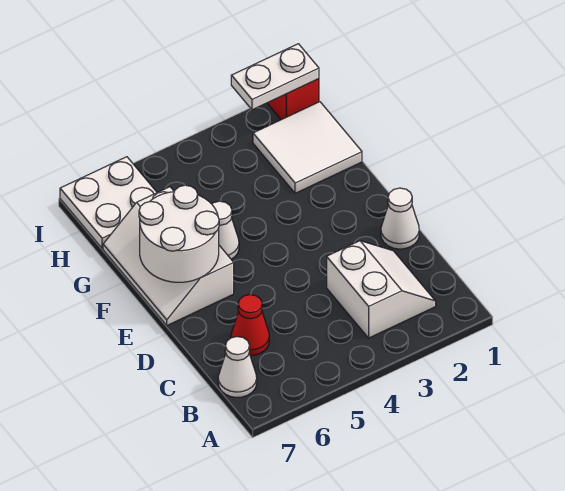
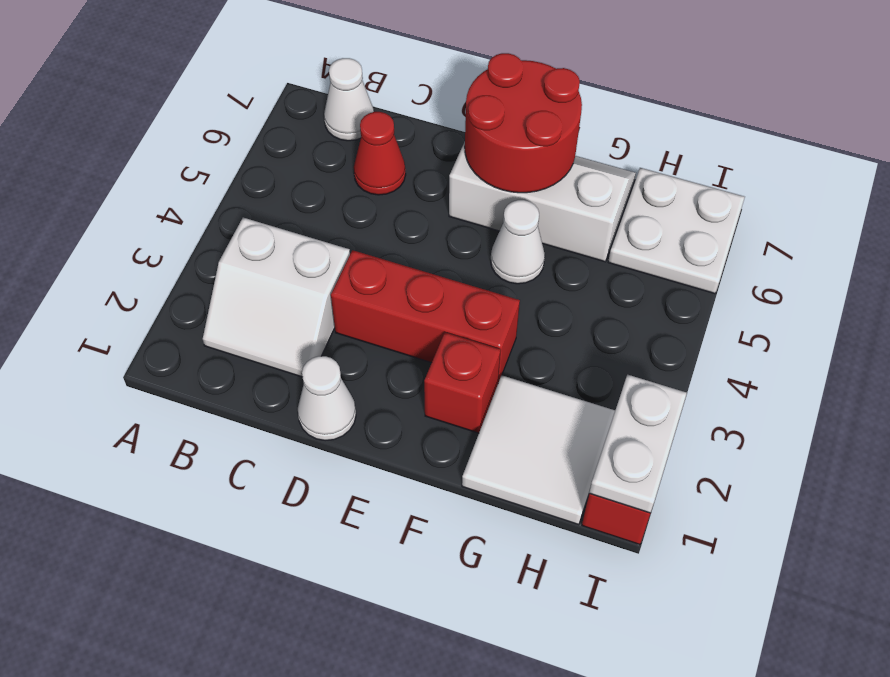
none -> red 1x3 brick [331,250,520,383]
white 2x2 round brick [139,185,219,282] -> red 2x2 round brick [465,53,582,193]
none -> red 1x1 brick [424,332,501,433]

